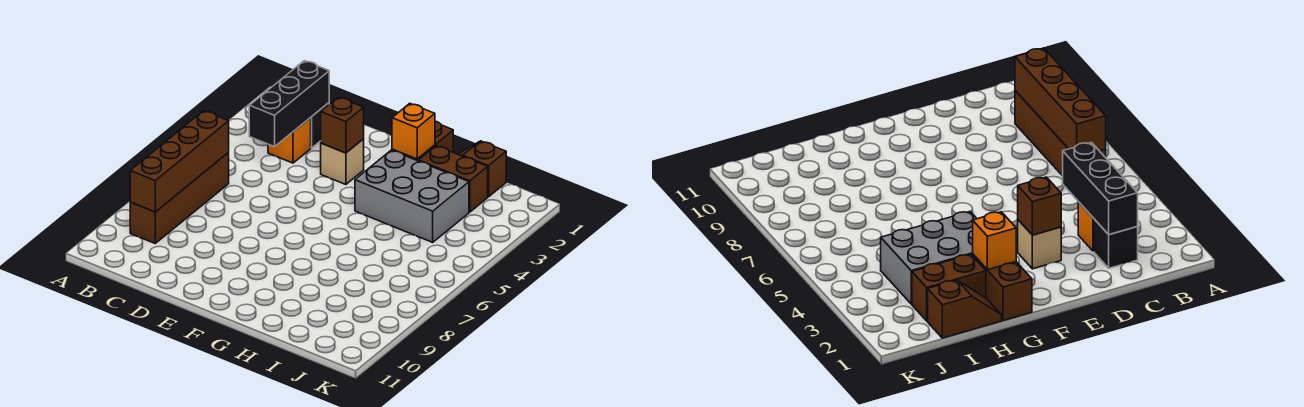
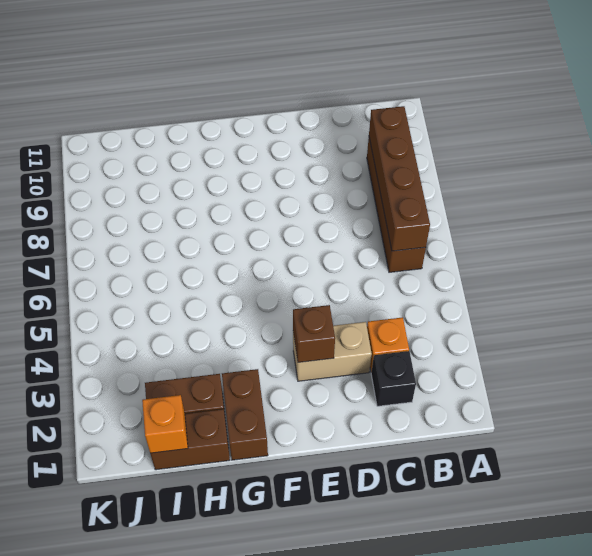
black 1x3 brick [249,61,329,147] -> none
tan 1x1 brick [321,139,364,185] -> tan 1x2 brick [293,322,372,381]
orange 1x1 brick [392,103,435,159] -> orange 1x1 brick moved to [142,395,188,453]
grey 2x3 brick [355,150,469,242] -> none
brown 1x2 slope [458,141,506,197] -> brown 1x2 brick [150,409,230,470]

